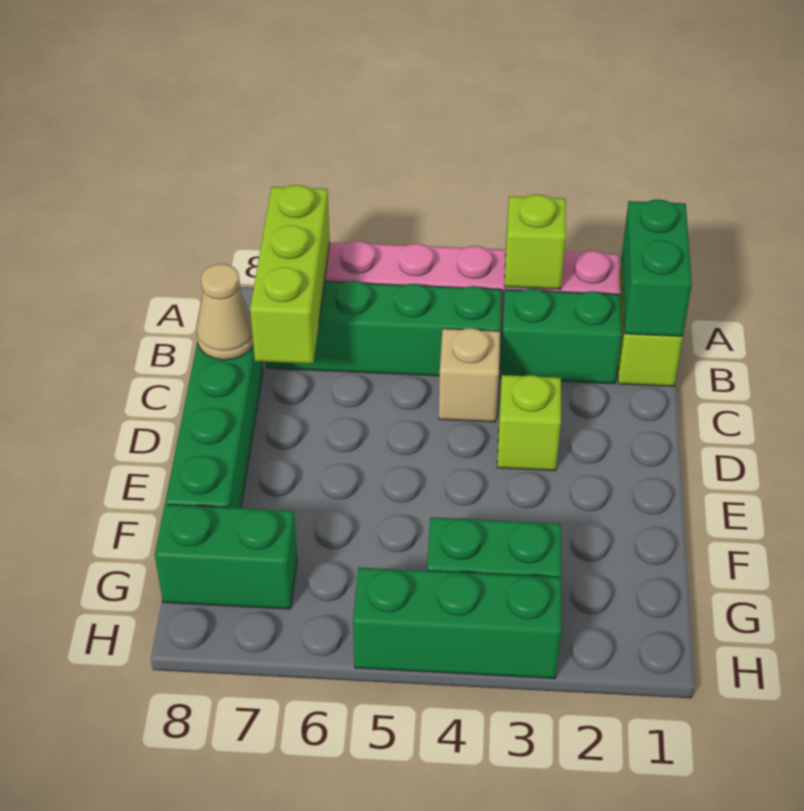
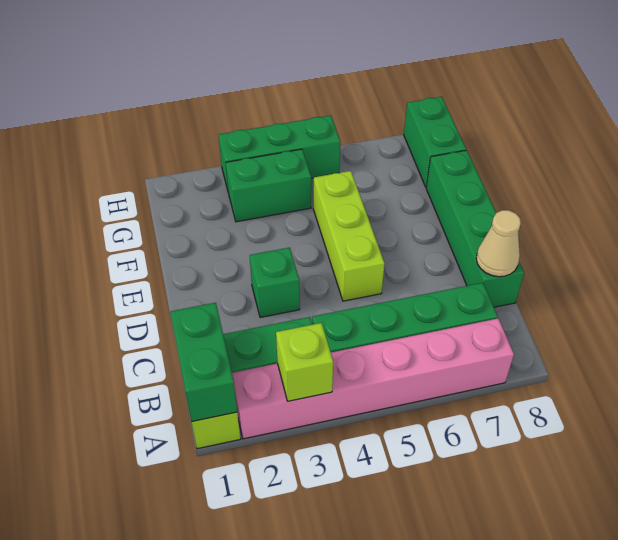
lime 1x3 brick [250,185,330,364] -> lime 1x3 brick moved to [313,171,385,301]
tan 1x1 brick [439,328,500,422] -> none
lime 1x1 brick [497,375,561,471] -> green 1x1 brick [250,248,300,317]
green 1x2 brick [155,504,297,609] -> green 1x2 brick turned to [404,97,466,187]

